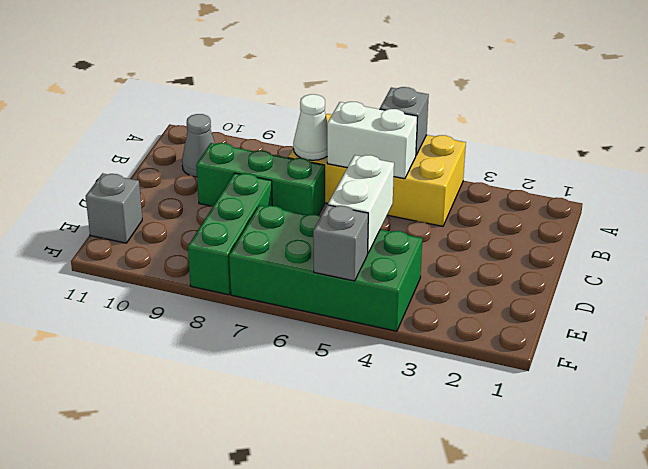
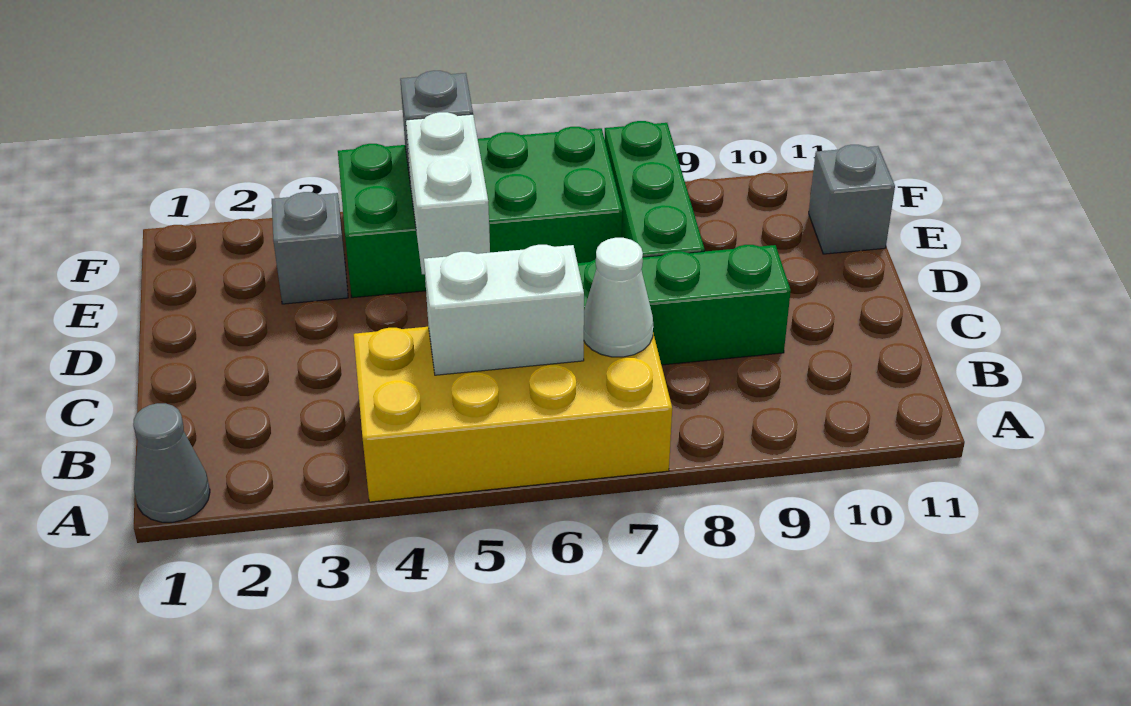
grey 1x1 brick [380,87,429,155] -> grey 1x1 brick moved to [272,192,348,304]
grey 1x1 cone [182,114,215,177] -> grey 1x1 cone moved to [133,403,210,522]

